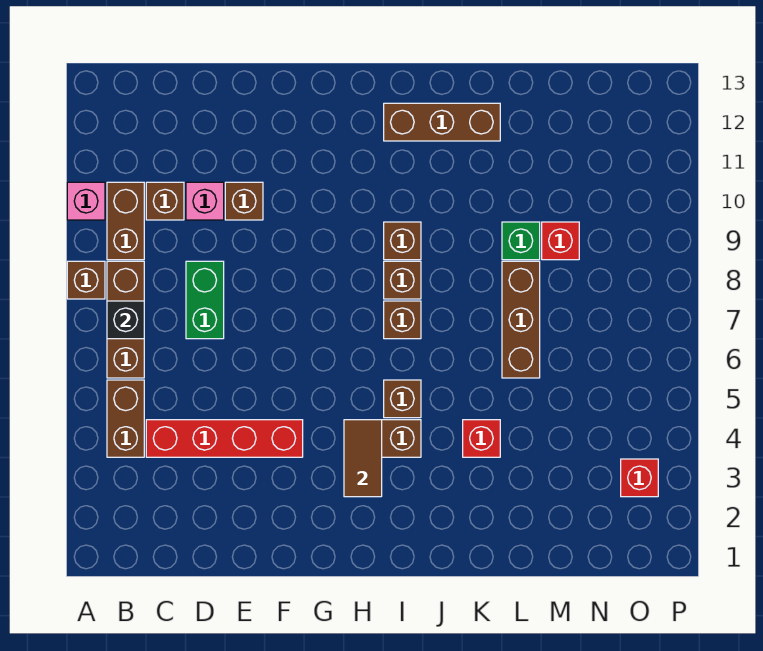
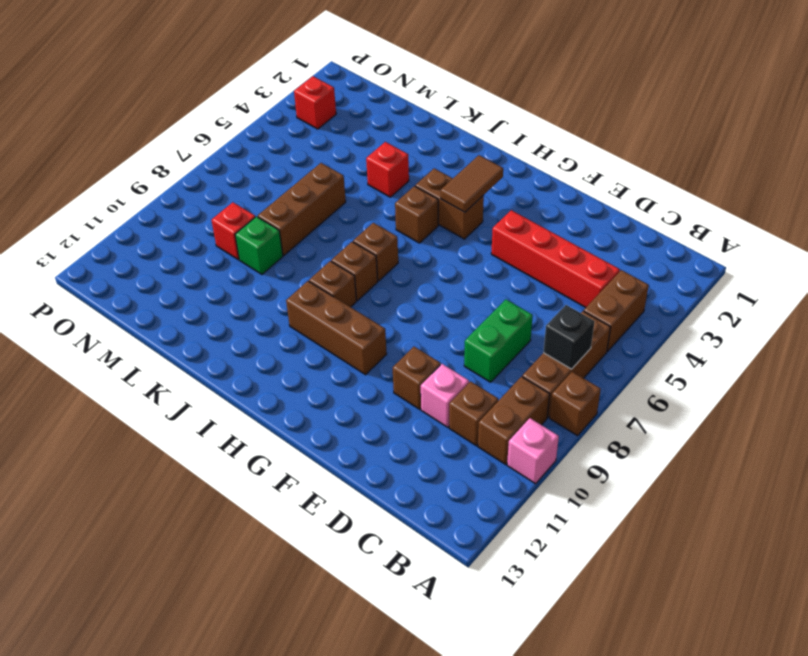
brown 1x3 brick [384,103,500,141] -> brown 1x3 brick moved to [286,281,387,375]

